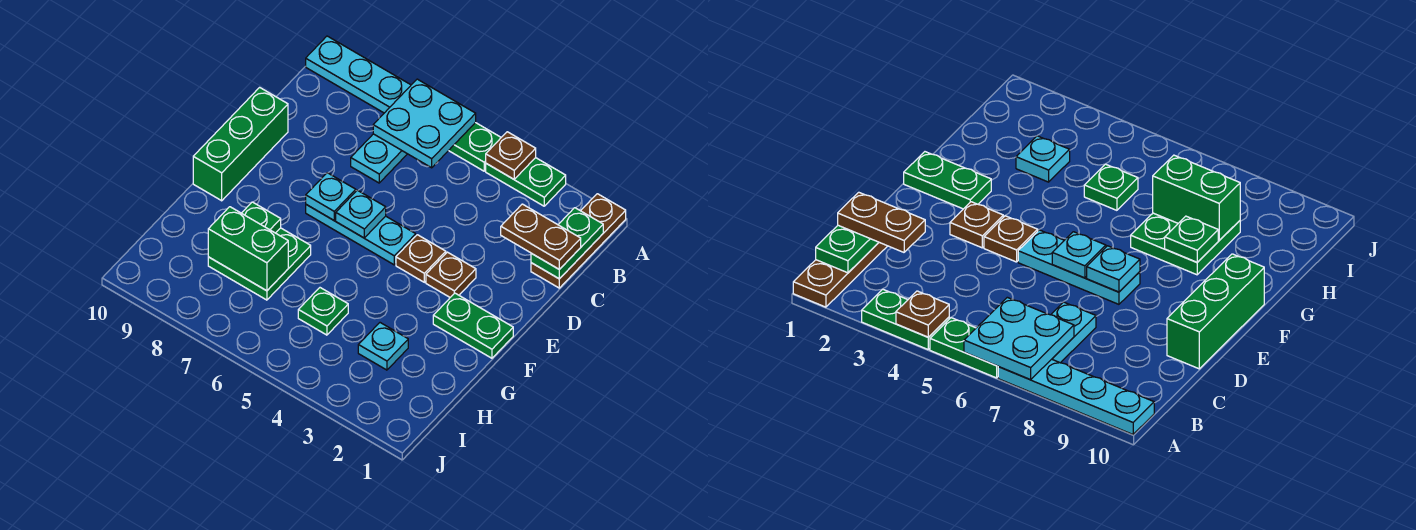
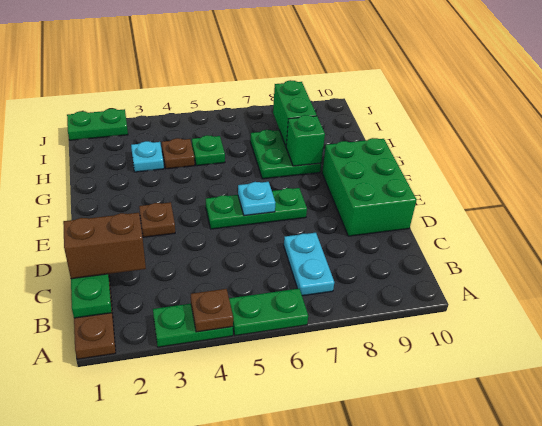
cyan 2x2 plate [373,79,476,168] -> none
cyan 1x4 plate [306,36,411,113] -> none
brown 1x2 plate [501,204,581,269] -> brown 1x2 brick [63,213,146,279]
green 1x3 brick [193,87,288,201] -> green 2x3 brick [322,138,416,236]
brown 1x1 plate [396,235,446,282] -> brown 1x1 plate moved to [162,138,195,169]
cyan 1x3 plate [306,205,416,265] -> green 1x3 plate [206,188,307,229]
cyan 1x1 plate [306,173,356,220] -> none
green 1x2 plate [433,293,513,358] -> green 1x2 plate moved to [67,109,128,140]
green 1x1 plate [242,202,281,233] -> green 1x1 brick [286,115,325,166]
green 1x2 brick [208,207,288,291] -> green 1x2 brick turned to [273,80,317,146]

